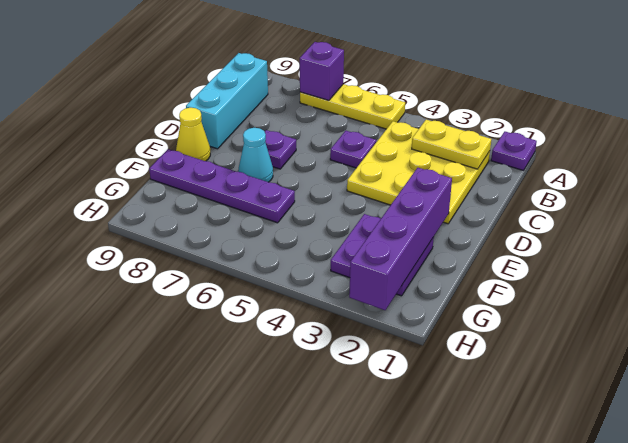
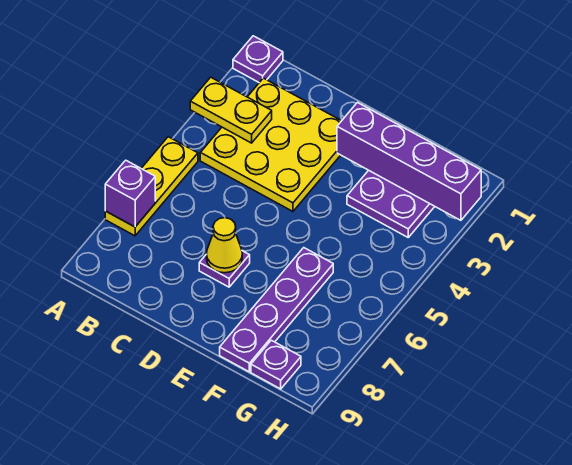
yellow 1x2 plate [412,120,492,169] -> yellow 1x2 plate turned to [190,77,272,143]
cyan 1x3 brick [186,53,268,149] -> none
purple 1x1 plate [330,131,376,168] -> purple 1x1 plate moved to [251,340,301,389]
cyan 1x1 cone [238,128,273,182] -> none
yellow 1x1 cone [176,108,210,161] -> yellow 1x1 cone moved to [206,218,242,273]

